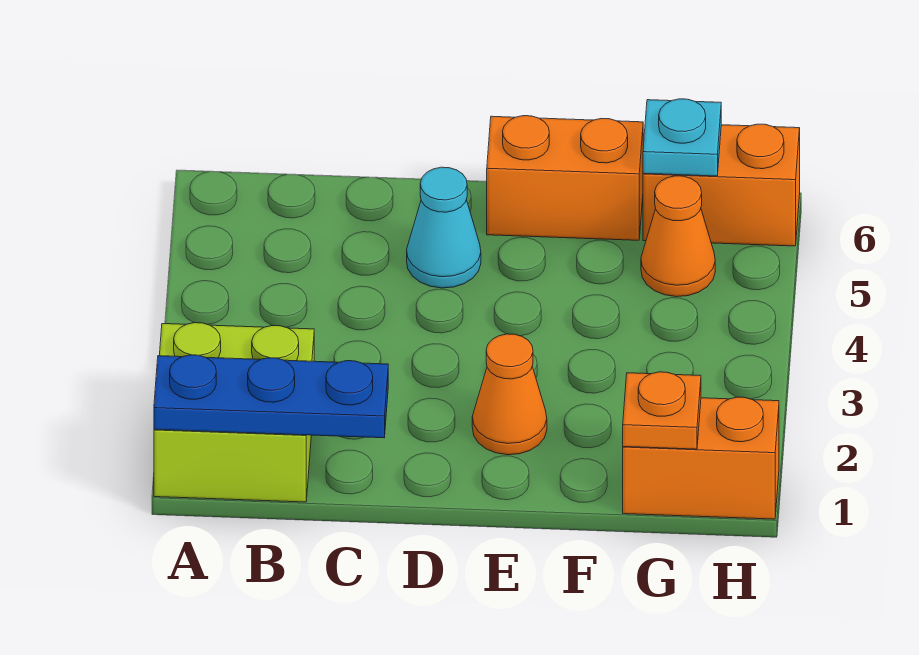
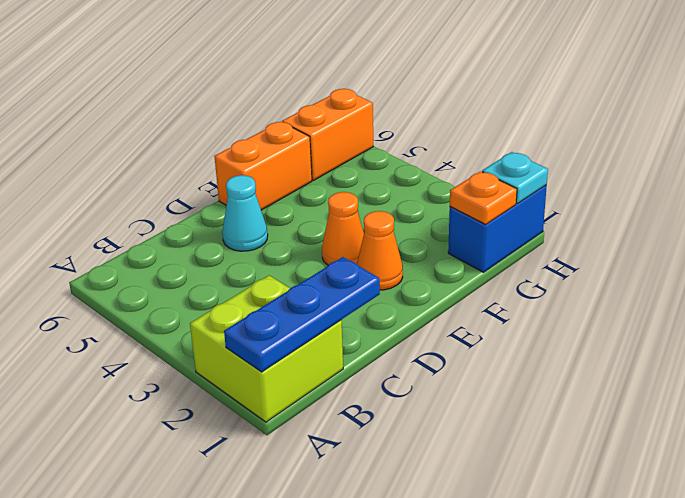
orange 1x2 brick [623,397,779,519] -> blue 1x2 brick [448,185,547,272]
orange 1x1 cone [641,176,715,297] -> orange 1x1 cone moved to [322,192,364,265]
cyan 1x1 plate [643,99,721,176] -> cyan 1x1 plate moved to [482,152,548,203]

